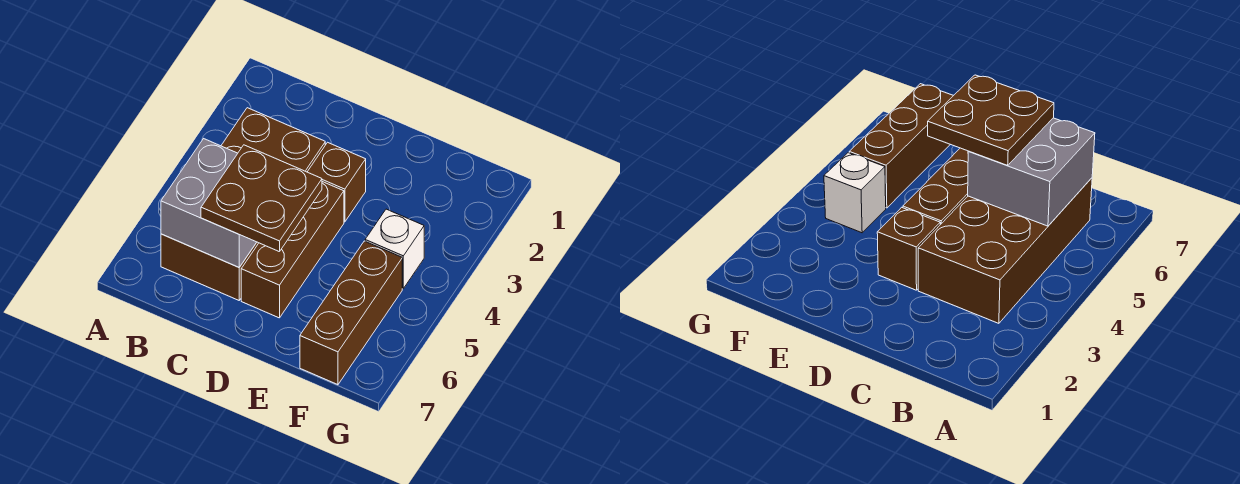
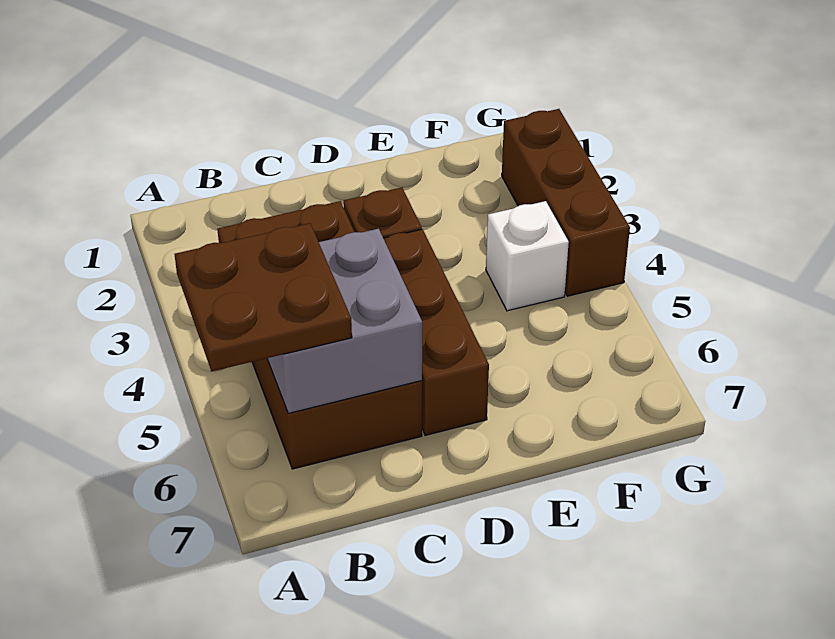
brown 2x2 plate [201,145,322,252] -> brown 2x2 plate moved to [175,223,352,371]
brown 1x3 brick [300,241,402,385] -> brown 1x3 brick moved to [502,109,630,296]

